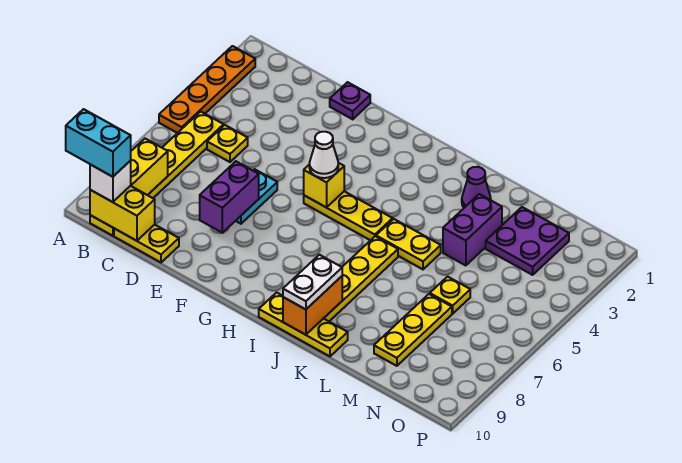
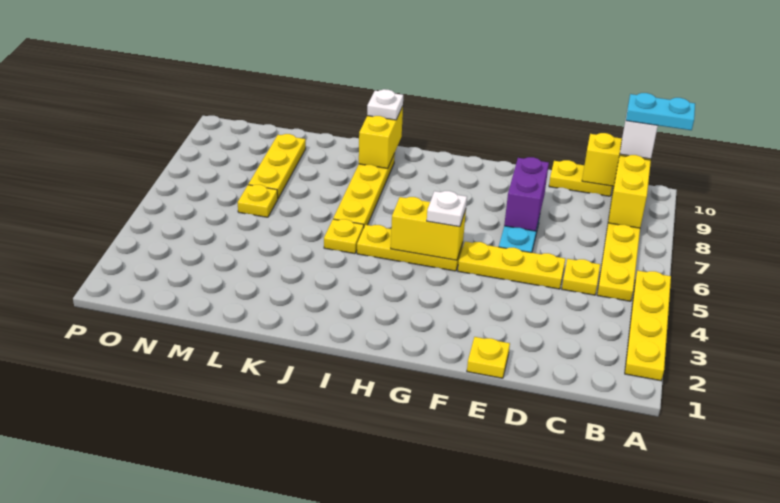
orange 1x4 plate [159,46,255,133] -> yellow 1x4 plate [625,271,671,381]
cyan 1x2 brick [66,109,131,177] -> cyan 1x2 plate [626,93,695,130]
purple 1x1 plate [330,82,370,119] -> yellow 1x1 plate [467,337,510,378]
yellow 1x1 brick [304,163,344,208] -> yellow 1x2 brick [391,197,466,260]
white 1x1 cone [309,132,338,178] -> white 1x1 plate [427,191,467,227]
yellow 1x3 plate [259,293,348,356] -> yellow 1x3 plate moved to [458,242,565,289]
yellow 1x2 plate [376,219,441,269] -> yellow 1x1 plate [324,219,364,254]
orange 1x2 brick [283,276,342,335] -> yellow 1x2 brick [359,106,403,168]
white 1x2 plate [283,255,342,309] -> white 1x1 plate [367,89,403,120]
purple 1x1 cone [462,167,491,208] -> none
purple 1x2 brick [443,194,502,266] -> none
purple 2x2 plate [486,207,569,275] -> none

